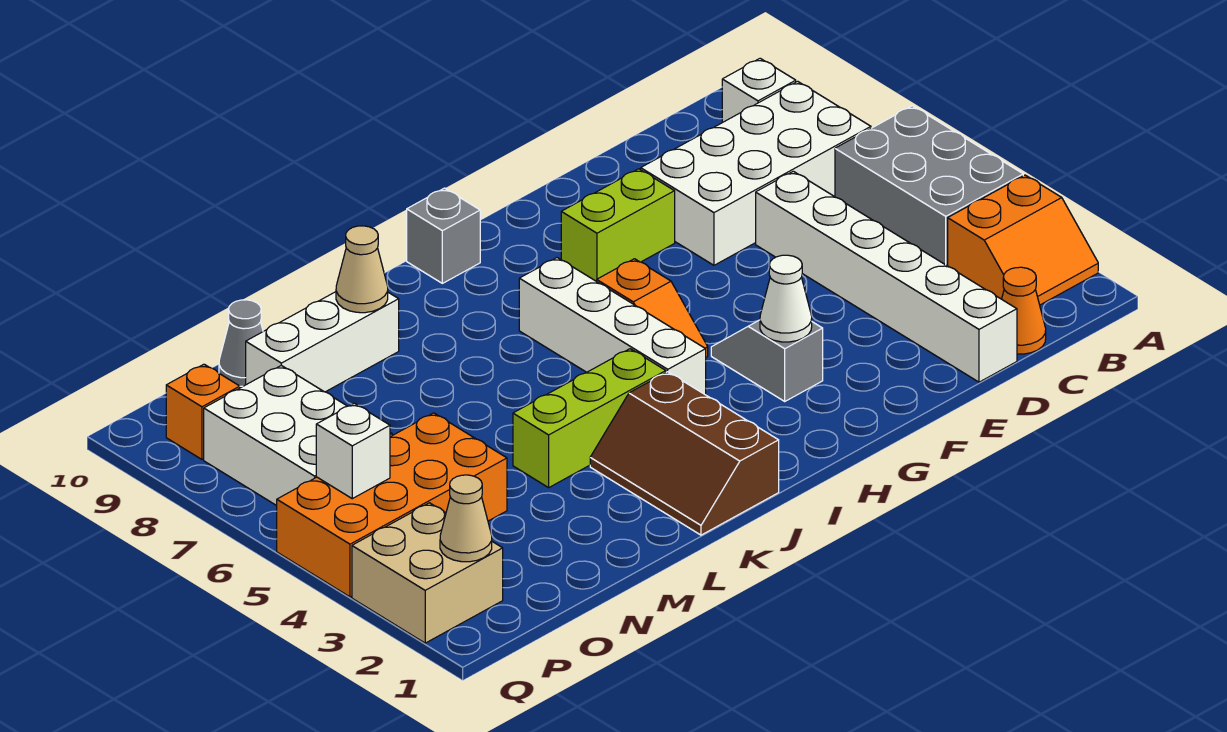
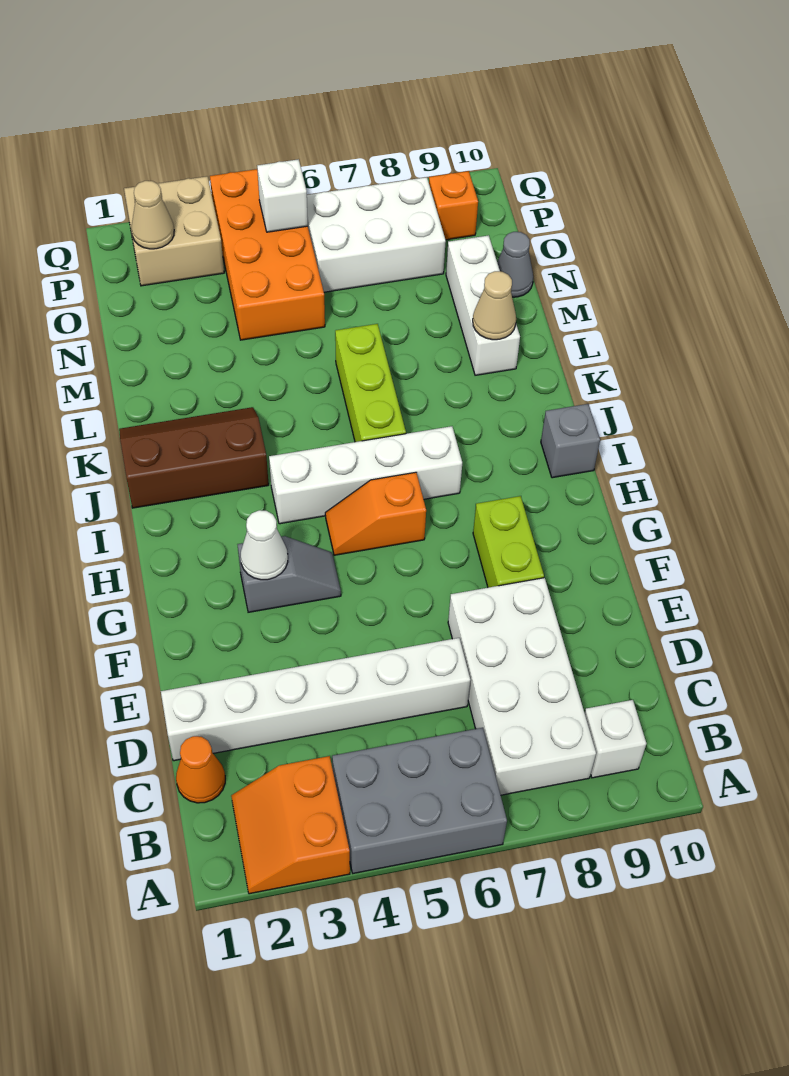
lime 1x3 brick [513,349,666,488] -> lime 1x3 brick moved to [335,324,406,442]

